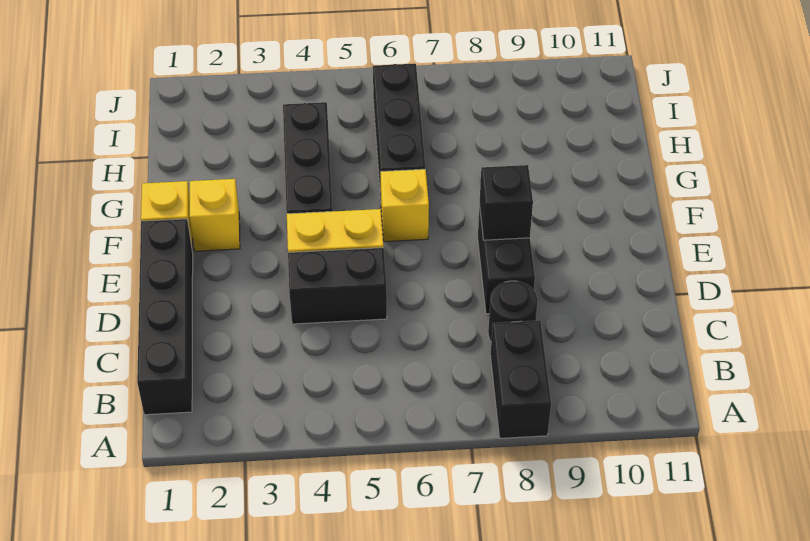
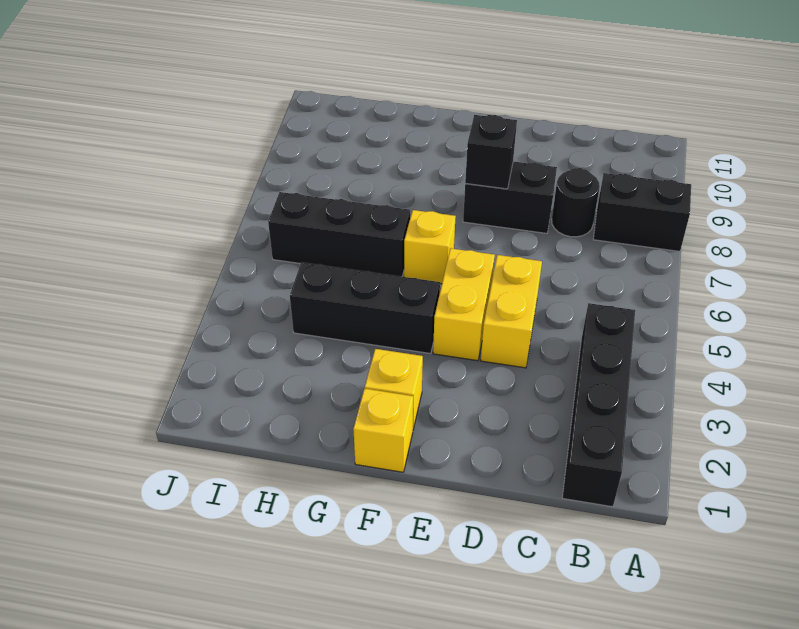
black 1x4 brick [137,219,193,415] -> black 1x4 brick turned to [562,303,635,507]
black 1x2 brick [288,248,387,324] -> yellow 1x2 brick [481,255,542,368]

